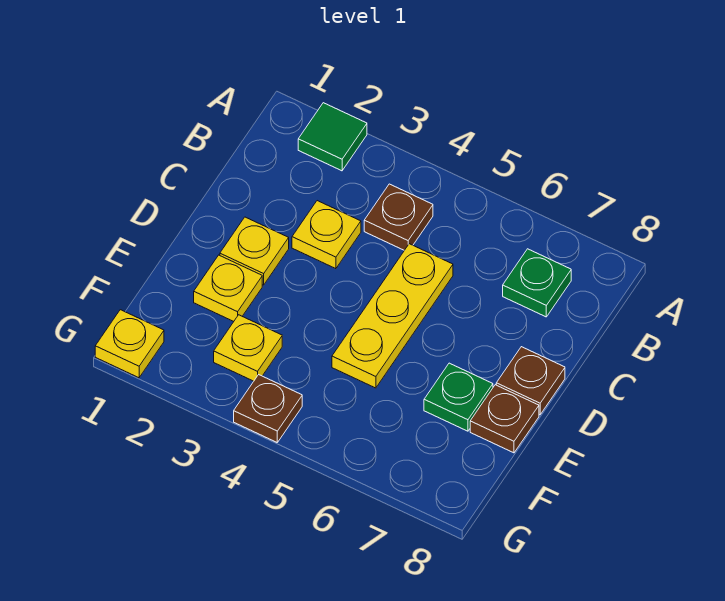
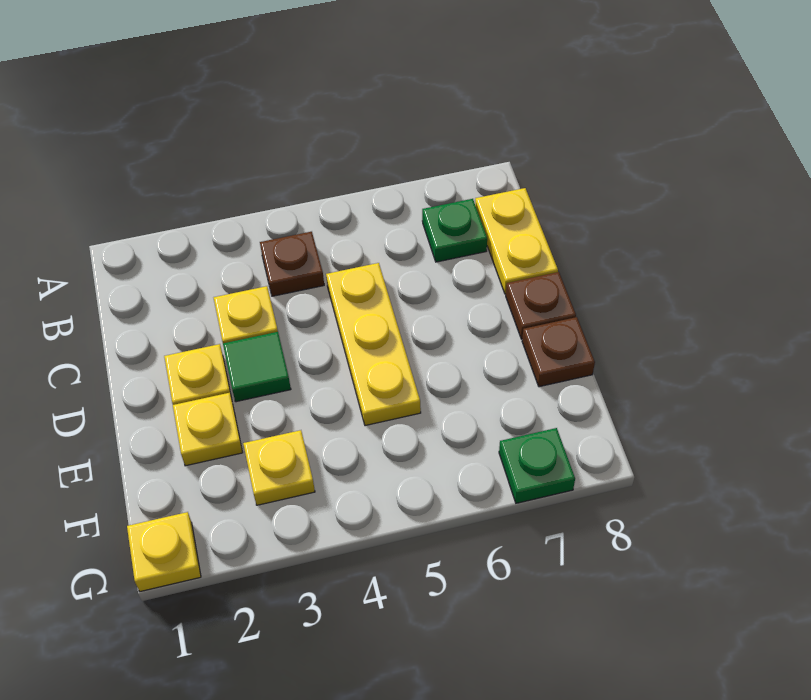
green 1x1 tile [298,103,367,171] -> green 1x1 tile moved to [223,332,291,402]
none -> yellow 1x2 plate [475,188,558,294]
green 1x1 plate [424,363,493,431] -> green 1x1 plate moved to [499,428,575,503]
brown 1x1 plate [234,375,302,442] -> none

